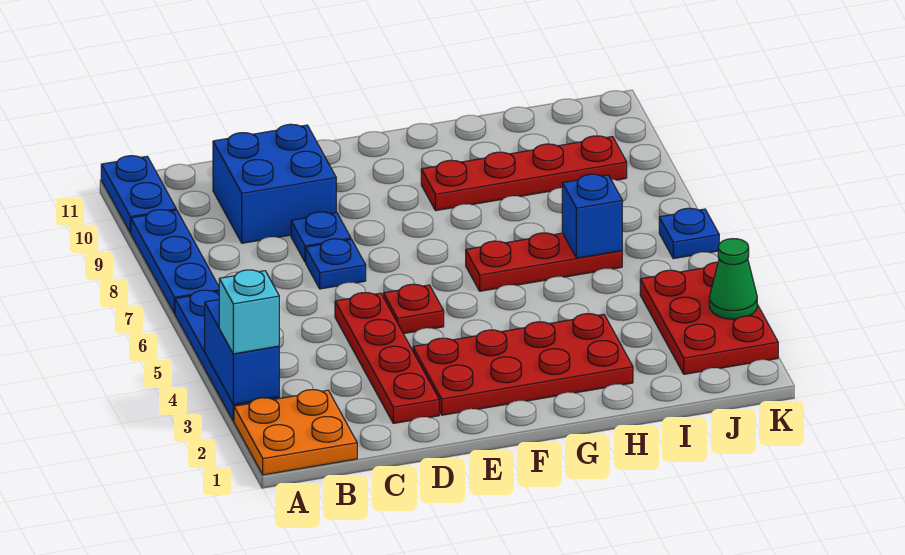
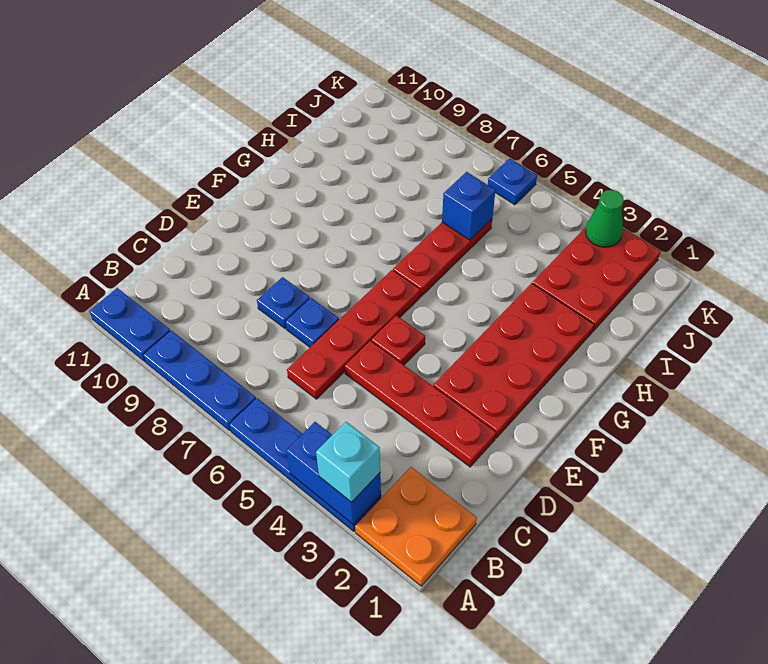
blue 2x2 brick [213,124,336,243] -> none
red 1x4 plate [421,136,627,211] -> red 1x4 plate moved to [287,270,420,399]
red 2x3 plate [640,262,778,374] -> red 2x3 plate turned to [532,227,661,331]

